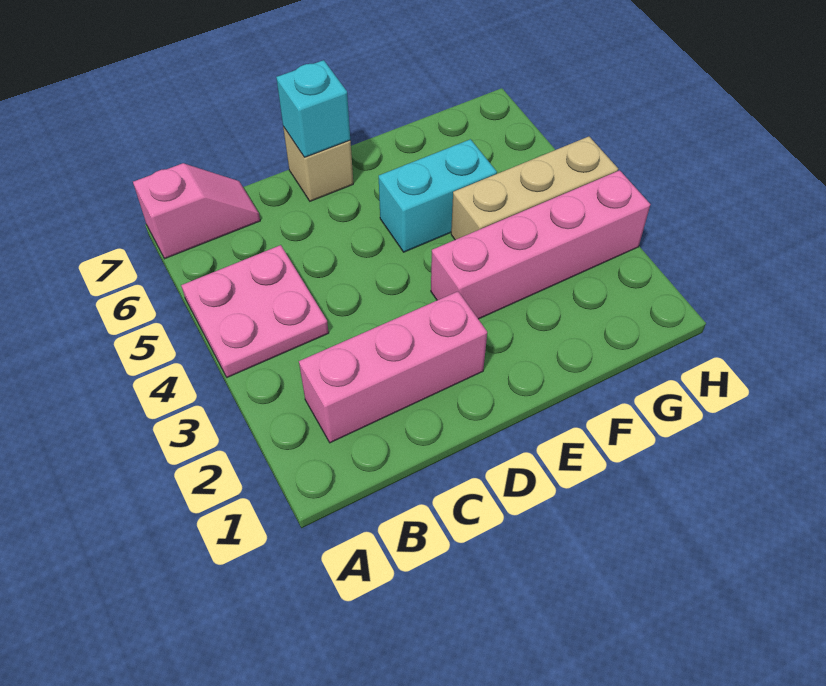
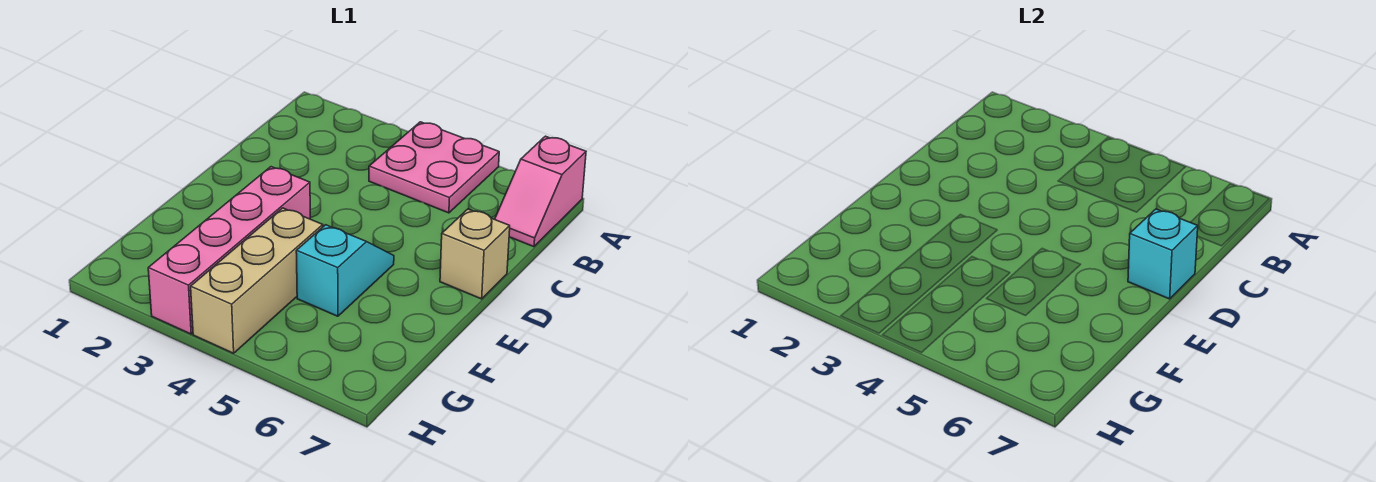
pink 1x3 brick [299,292,487,443] -> none
cyan 1x2 brick [379,139,497,252] -> cyan 1x2 slope [296,225,394,316]

